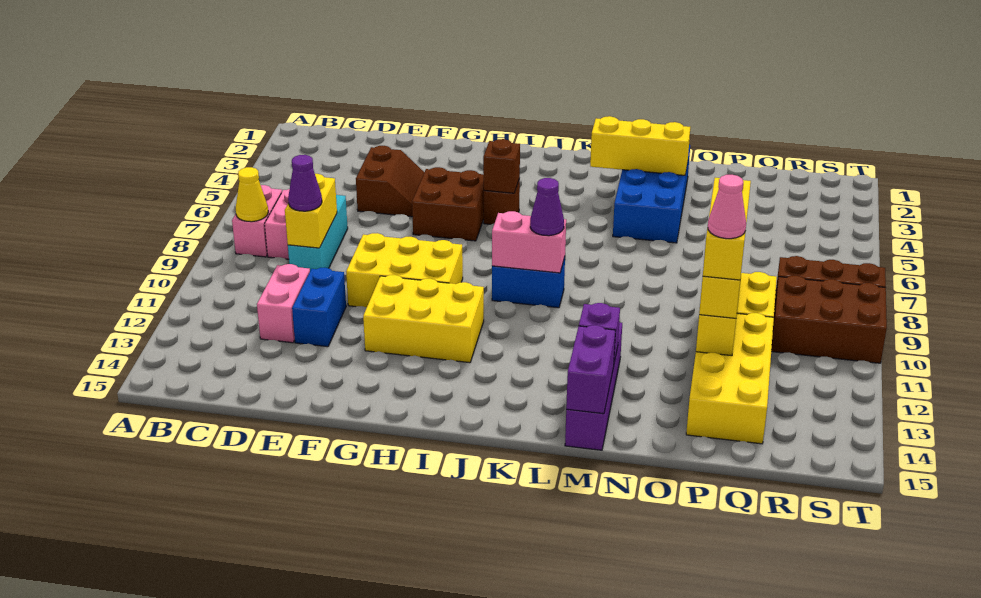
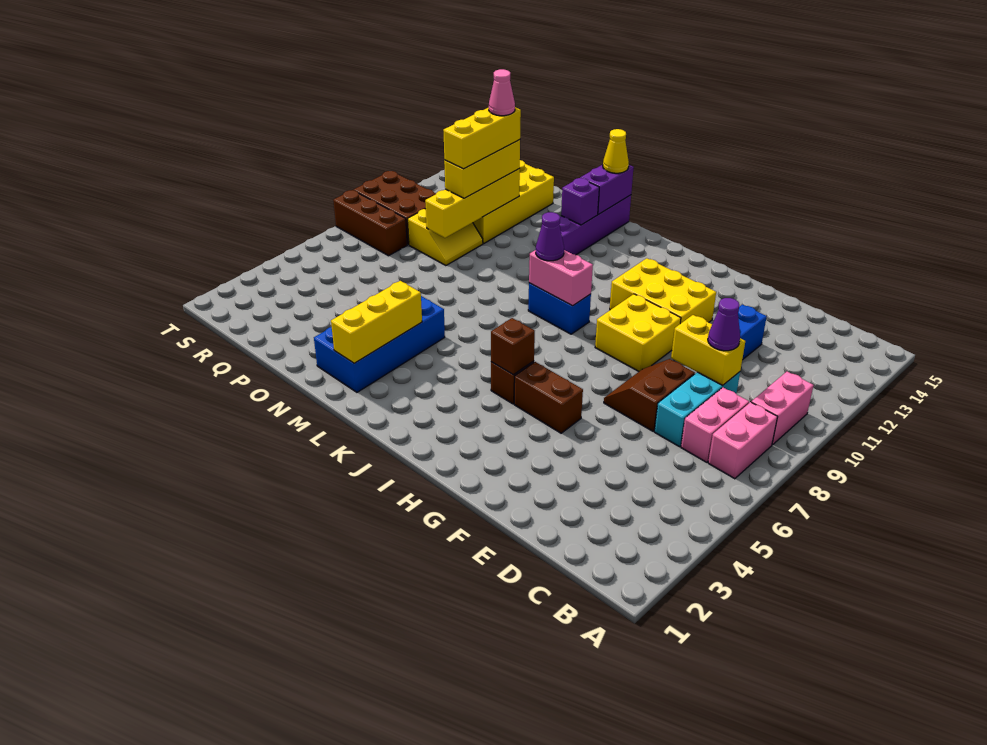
yellow 1x1 cone [236,167,268,222] -> yellow 1x1 cone moved to [603,129,629,173]
yellow 1x2 brick [285,174,337,248] -> yellow 1x2 brick turned to [671,315,745,385]
pink 1x2 brick [257,264,310,343] -> pink 1x2 brick moved to [751,372,814,445]
brown 2x2 slope [356,146,424,217] -> brown 2x2 slope moved to [604,359,695,431]
yellow 2x3 brick [346,233,463,307] -> yellow 2x2 brick [595,294,681,371]
brown 2x2 brick [412,167,484,241] -> brown 1x2 brick [514,362,583,433]
yellow 1x3 brick [590,116,690,175] -> yellow 1x3 brick turned to [331,281,422,363]

